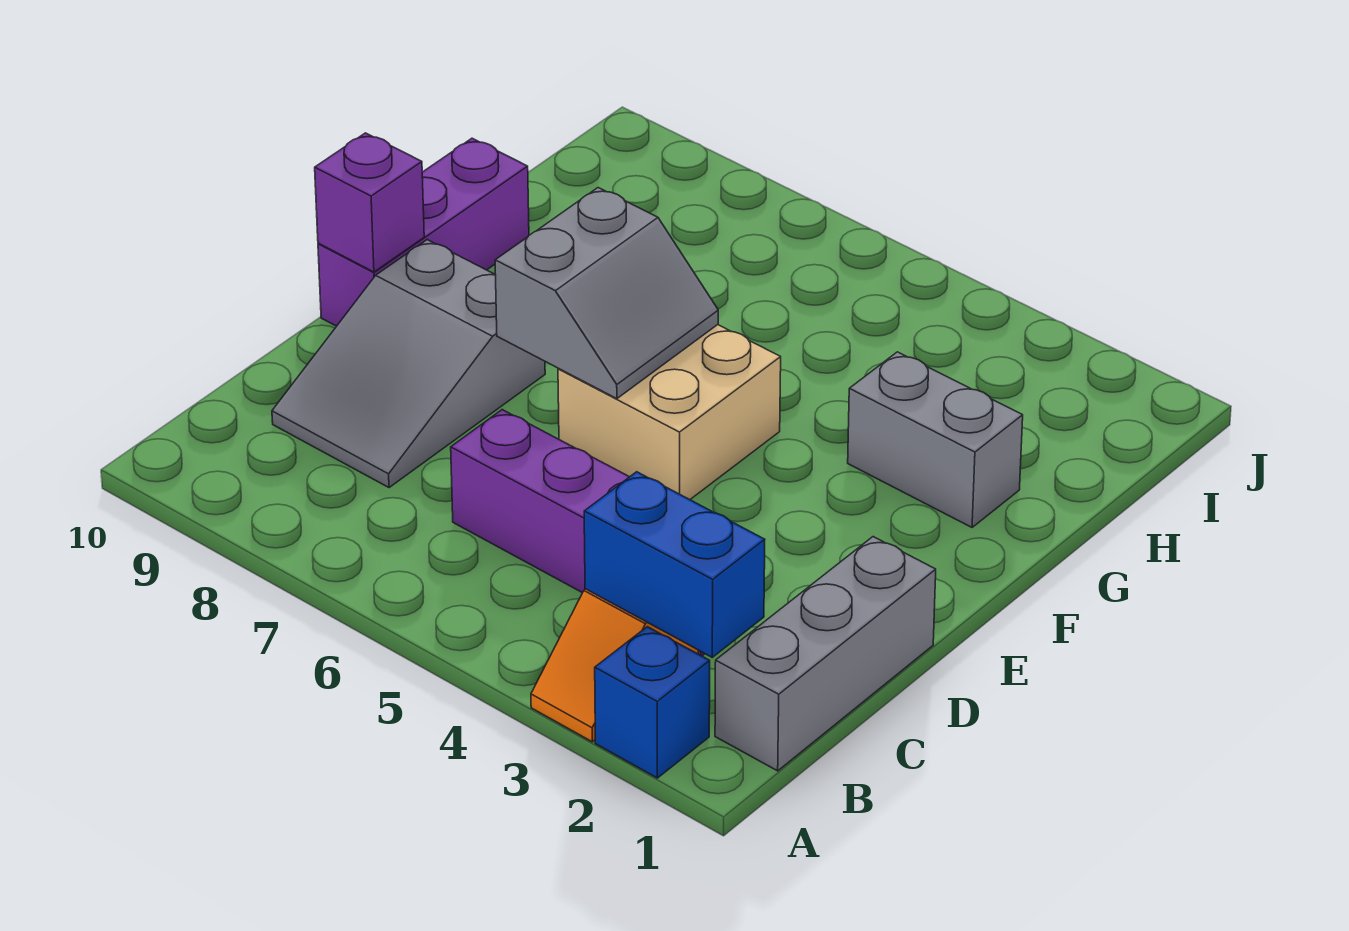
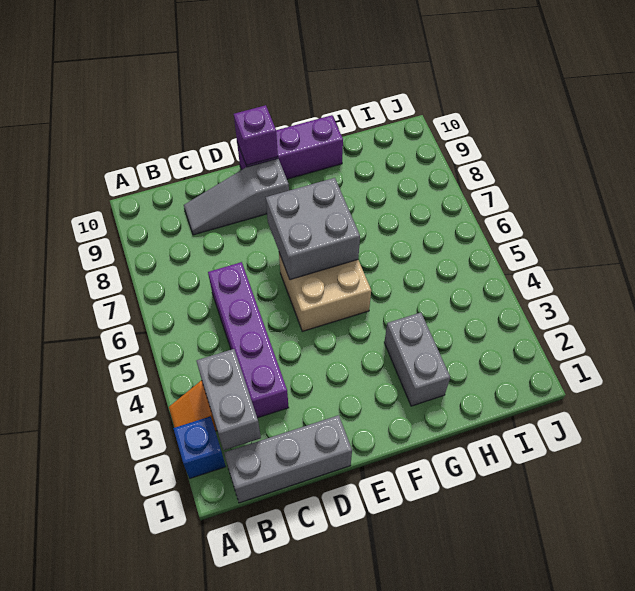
blue 1x2 brick [584,472,765,657] -> grey 1x2 brick [197,349,261,450]
grey 2x3 slope [272,240,545,488] -> grey 1x3 slope [184,159,289,235]
grey 2x2 slope [495,188,718,399] -> grey 2x2 brick [266,178,360,280]

